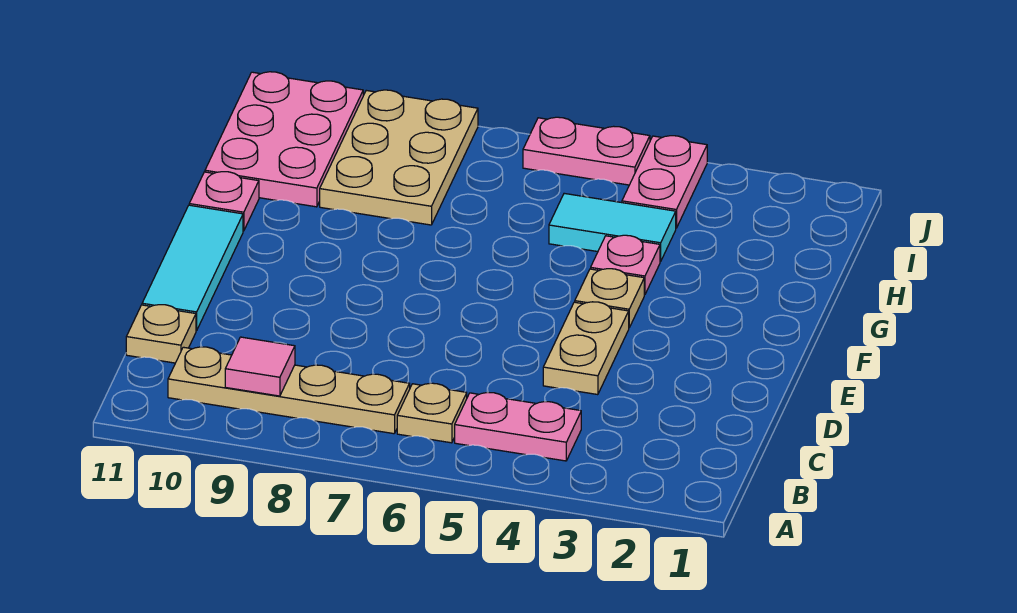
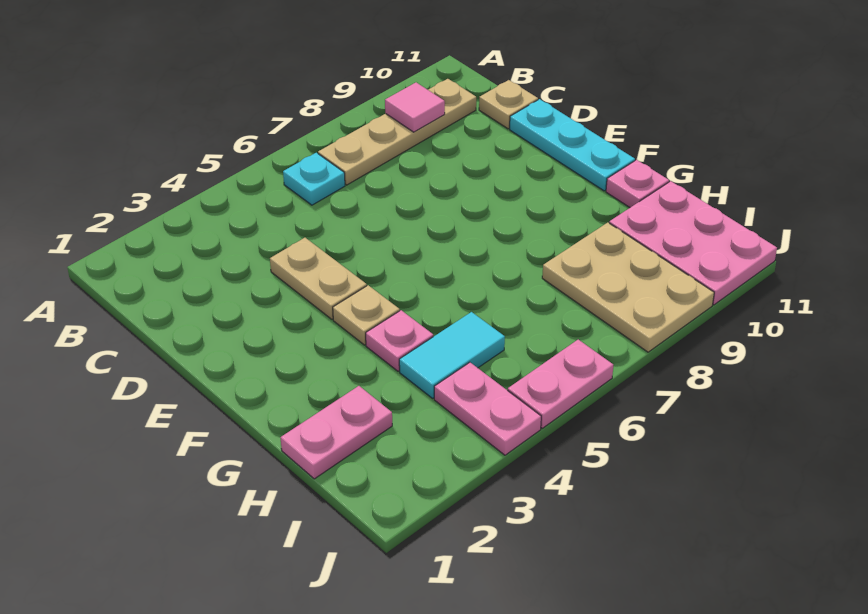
pink 1x2 plate [455,392,581,461] -> pink 1x2 plate moved to [281,386,392,479]
tan 1x1 plate [397,383,467,443] -> cyan 1x1 plate [283,153,345,205]
cyan 1x3 tile [142,205,243,331] -> cyan 1x3 plate [510,99,635,191]

